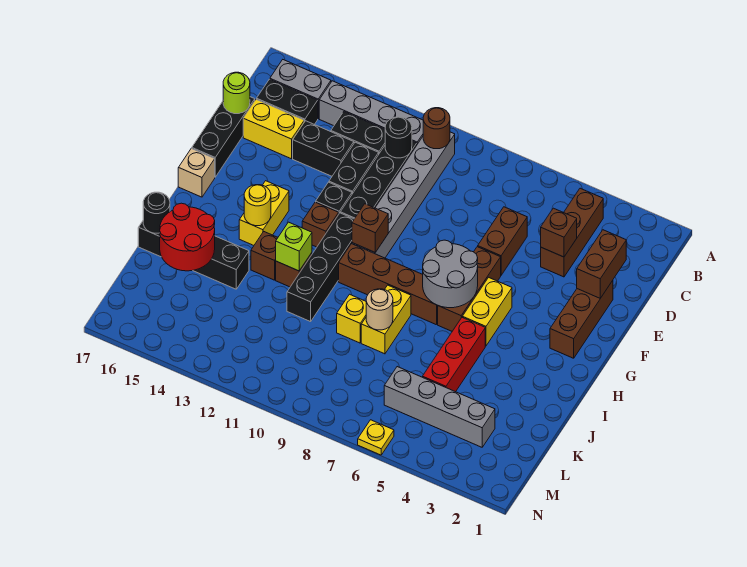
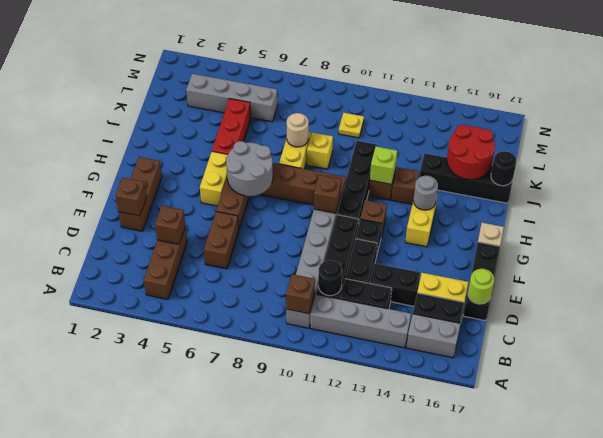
brown 1x1 round brick [423,108,450,149] -> brown 1x1 brick [286,274,315,314]
brown 1x2 brick [577,230,626,298] -> brown 1x1 brick [116,177,146,216]
yellow 1x1 round brick [244,185,271,226] -> grey 1x1 round brick [413,176,438,210]
yellow 1x1 plate [358,420,394,455] -> yellow 1x1 plate moved to [339,113,364,138]

